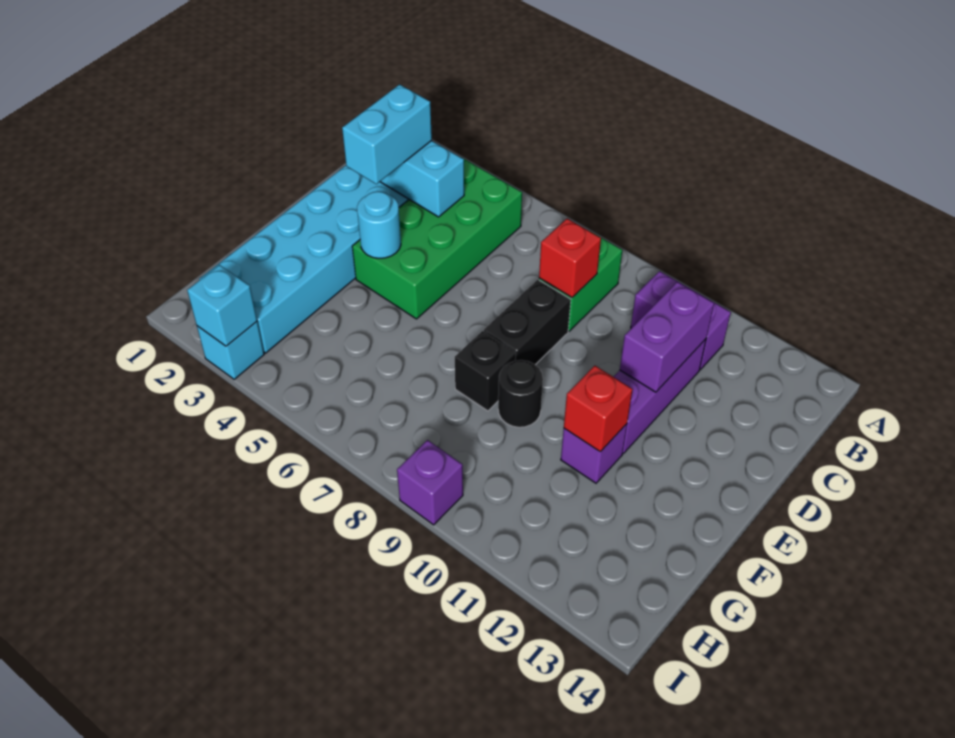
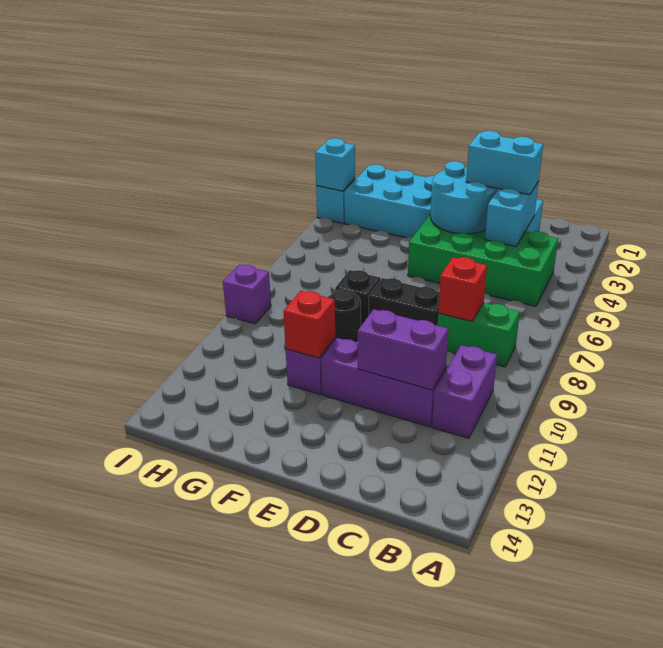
cyan 1x1 round brick [357,192,401,258] -> cyan 2x2 round brick [430,161,498,234]

